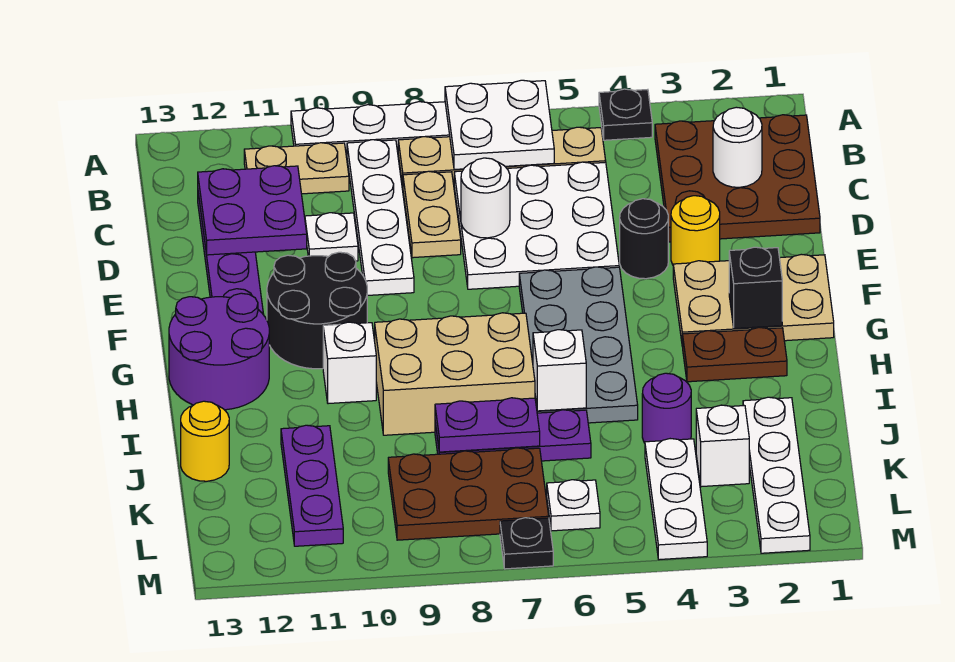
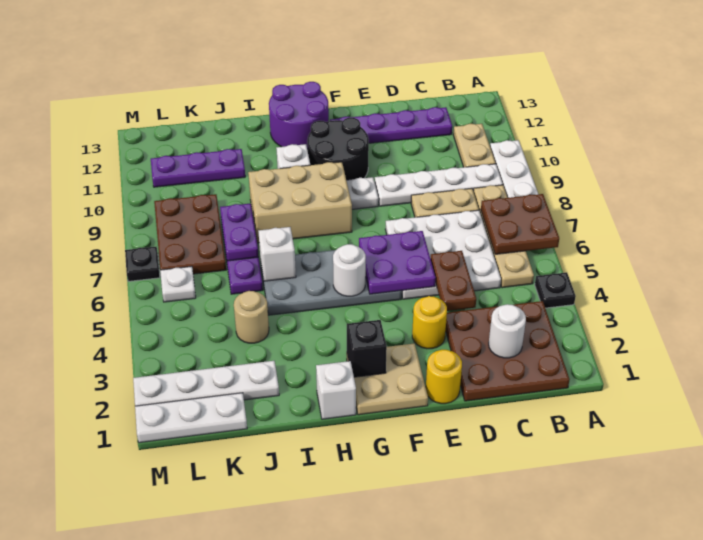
white 2x2 plate [445,80,554,169] -> brown 2x2 plate [481,194,559,254]
purple 2x2 plate [198,166,307,255] -> purple 2x2 plate moved to [359,231,435,294]
white 1x1 round brick [461,158,510,238] -> white 1x1 round brick moved to [333,244,366,296]
white 1x1 plate [305,213,358,261] -> white 1x1 plate moved to [346,177,378,209]
black 1x1 round brick [620,199,668,279] -> none
tan 2x3 plate [673,254,834,347] -> tan 2x2 plate [347,344,428,415]
brown 1x2 plate [683,327,787,382] -> brown 1x2 plate moved to [430,251,476,311]
tan 2x3 brick [375,313,535,435] -> tan 2x3 brick turned to [248,162,352,243]
purple 1x1 round brick [642,373,691,443] -> tan 1x1 round brick [234,291,269,343]
yellow 1x1 round brick [181,401,229,481] -> yellow 1x1 round brick moved to [426,350,462,404]
white 1x1 brick [696,405,749,487] -> white 1x1 brick moved to [316,361,356,419]
white 1x3 plate [645,439,707,560] -> white 1x3 plate moved to [135,393,247,443]

